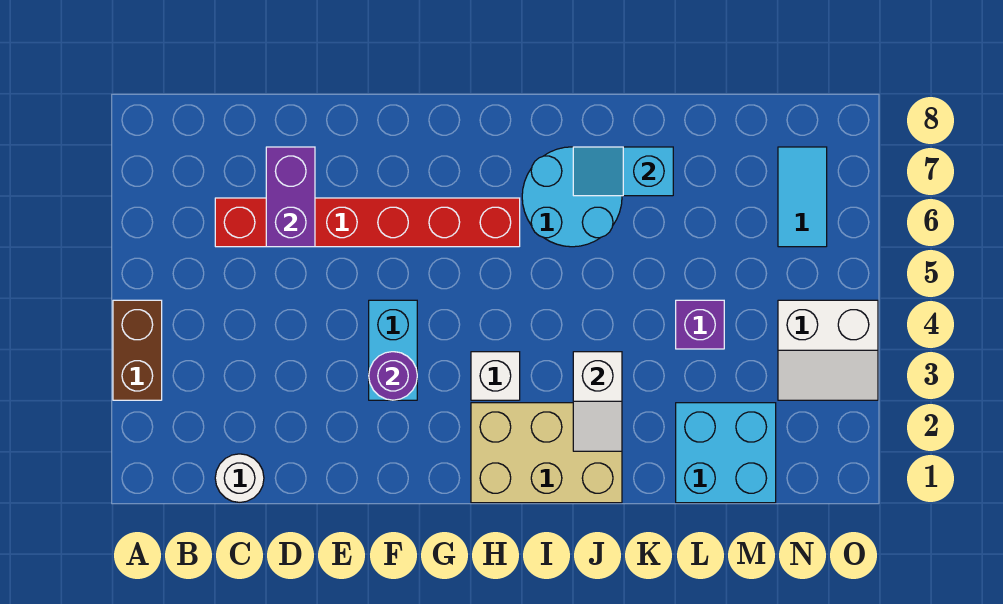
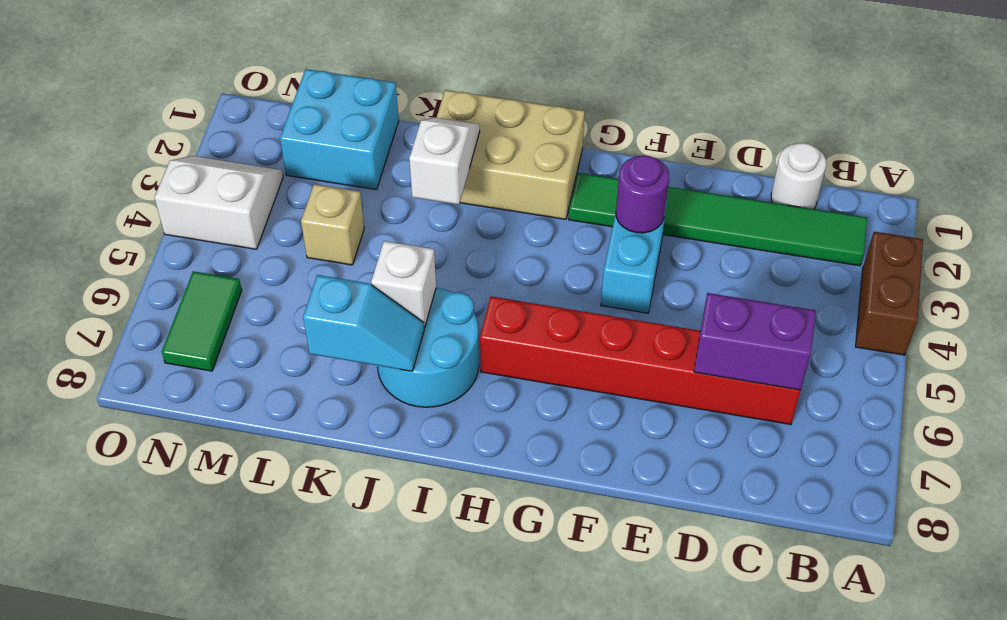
none -> green 1x6 tile [569,173,867,266]
purple 1x2 brick [266,147,315,247] -> purple 1x2 brick turned to [694,293,816,390]
white 1x1 brick [471,352,520,400] -> white 1x1 brick moved to [371,241,436,327]
purple 1x1 brick [676,300,724,349] -> tan 1x1 brick [301,184,364,265]
cyan 1x2 tile [778,147,827,247] -> green 1x2 tile [162,271,242,371]

